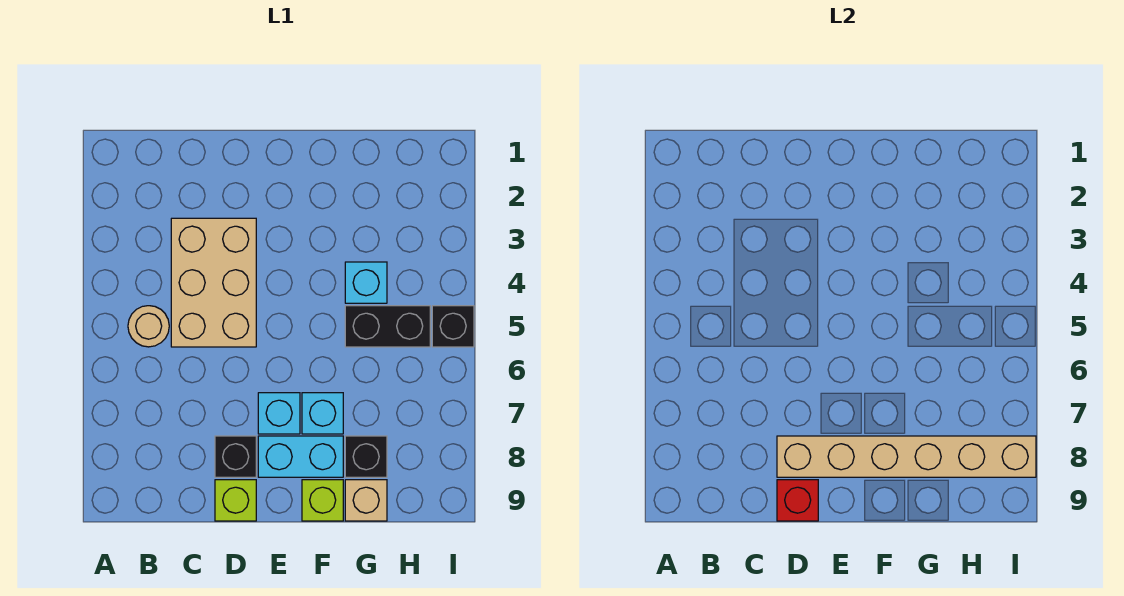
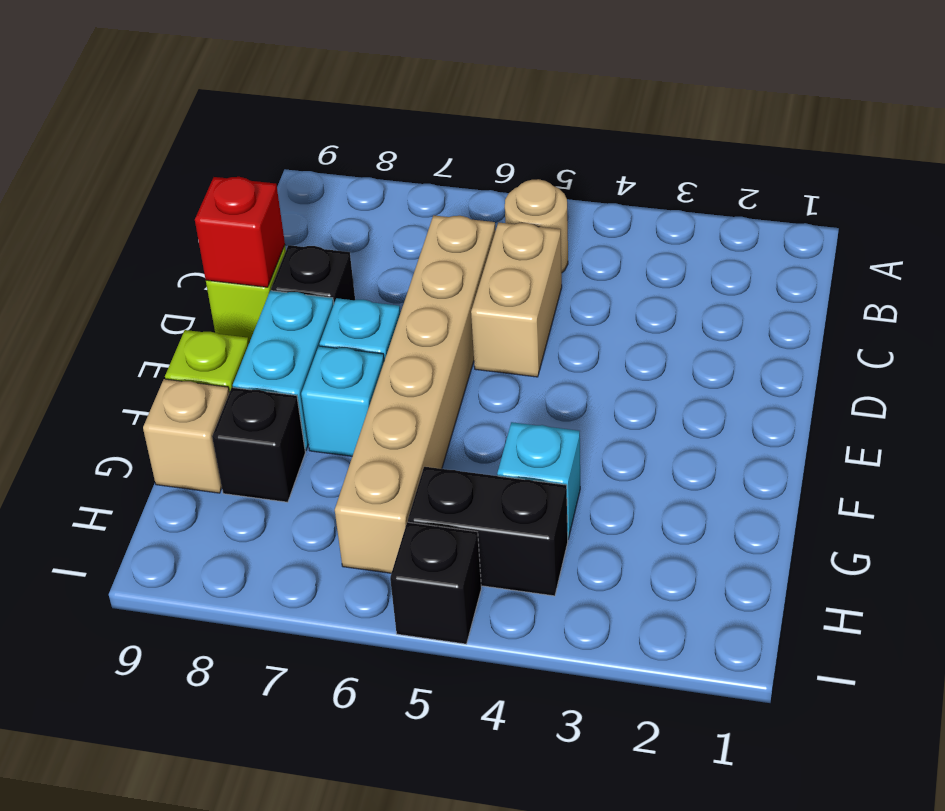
tan 2x3 brick [171,218,256,347] -> tan 1x2 brick [471,222,562,377]
tan 1x6 brick [777,436,1036,477] -> tan 1x6 brick moved to [335,215,495,573]
black 1x2 brick [345,306,430,347] -> black 1x2 brick turned to [408,467,568,596]

